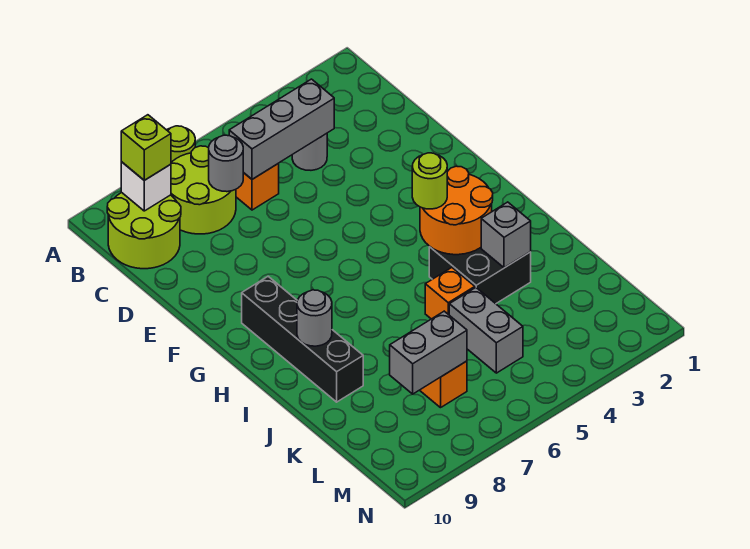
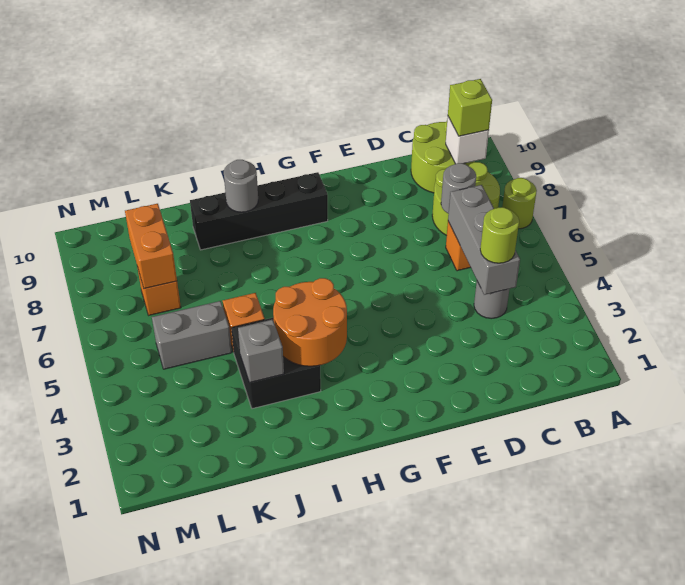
lime 1x1 round brick [412,153,447,209] -> lime 1x1 round brick moved to [480,207,519,263]
grey 1x2 brick [390,311,467,394] -> orange 1x2 brick [125,204,177,289]

